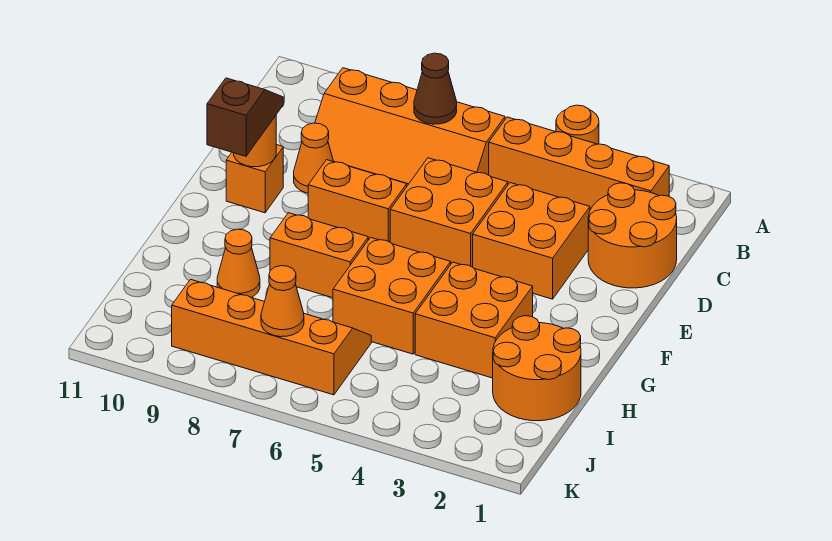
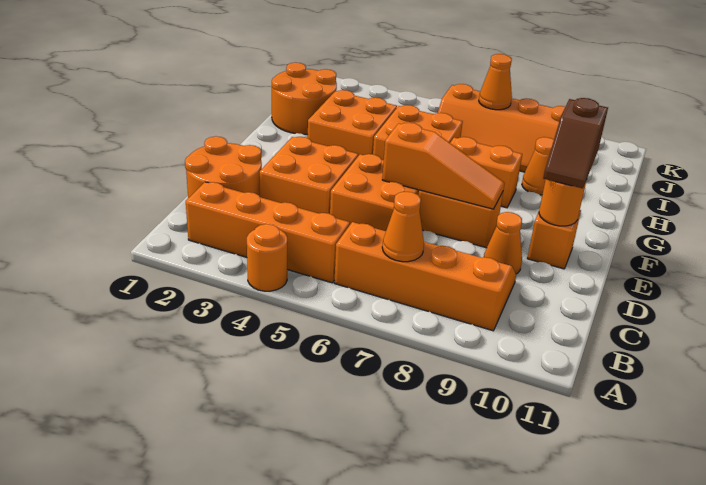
brown 1x1 cone [414,53,457,124] -> orange 1x1 cone [382,191,424,262]
none -> orange 1x3 slope [382,123,505,209]

